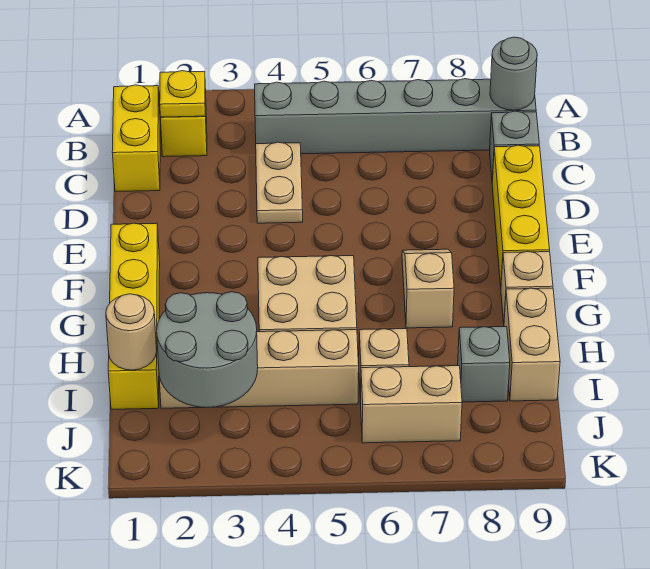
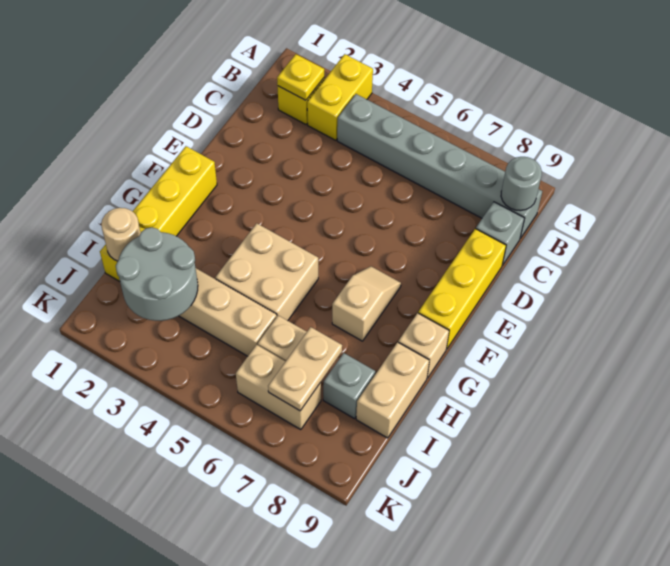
yellow 1x2 brick [112,85,160,192] -> yellow 1x2 brick moved to [307,54,373,140]
tan 1x2 plate [256,142,303,223] -> tan 1x2 plate moved to [268,327,342,411]

